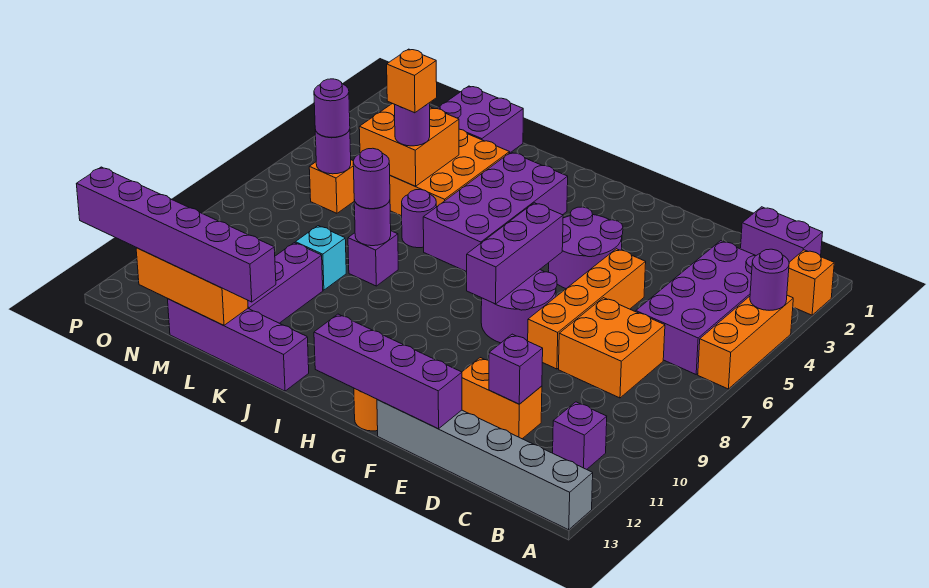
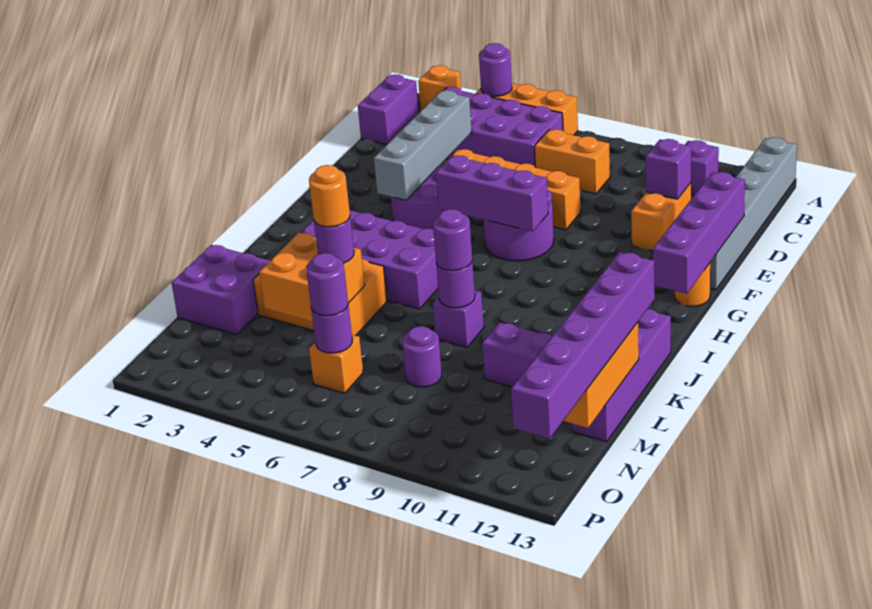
orange 2x2 brick [559,298,665,398] -> orange 1x2 brick [535,129,610,194]
none -> grey 1x4 brick [374,90,472,200]
purple 1x1 round brick [401,189,436,248] -> purple 1x1 round brick moved to [402,326,442,387]
orange 1x1 brick [387,49,437,113] -> orange 1x1 round brick [309,165,350,227]
cyan 1x1 brick [295,226,346,290] -> none

